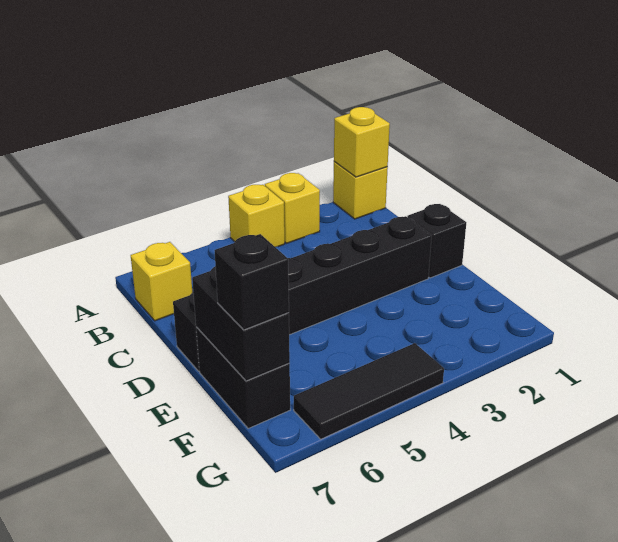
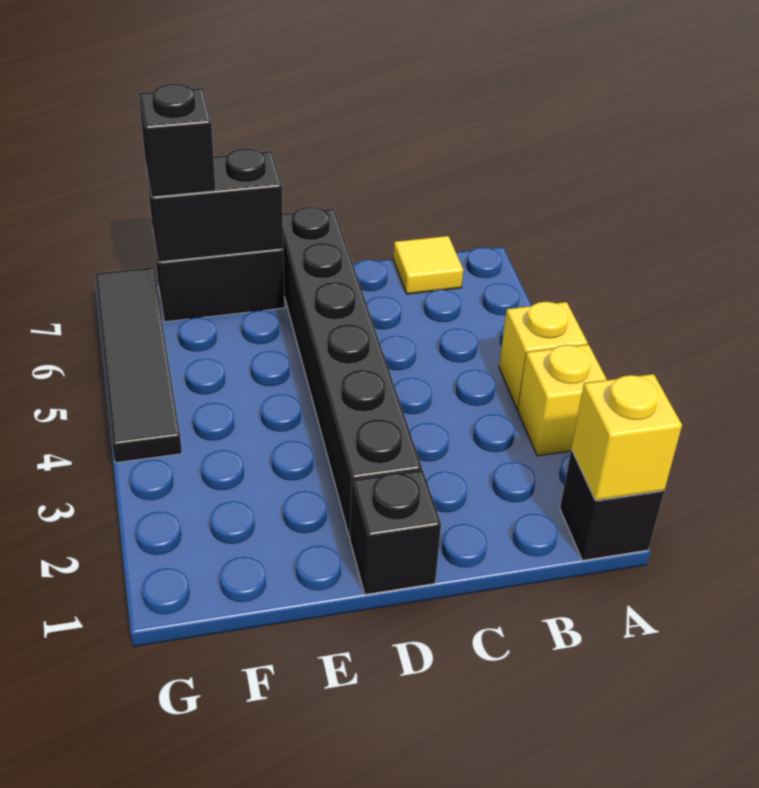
yellow 1x1 brick [333,162,388,219] -> black 1x1 brick [560,449,664,560]
yellow 1x1 brick [131,242,192,321] -> yellow 1x1 tile [393,236,463,294]
black 1x3 tile [294,343,444,439] -> black 1x4 tile [95,267,182,463]

